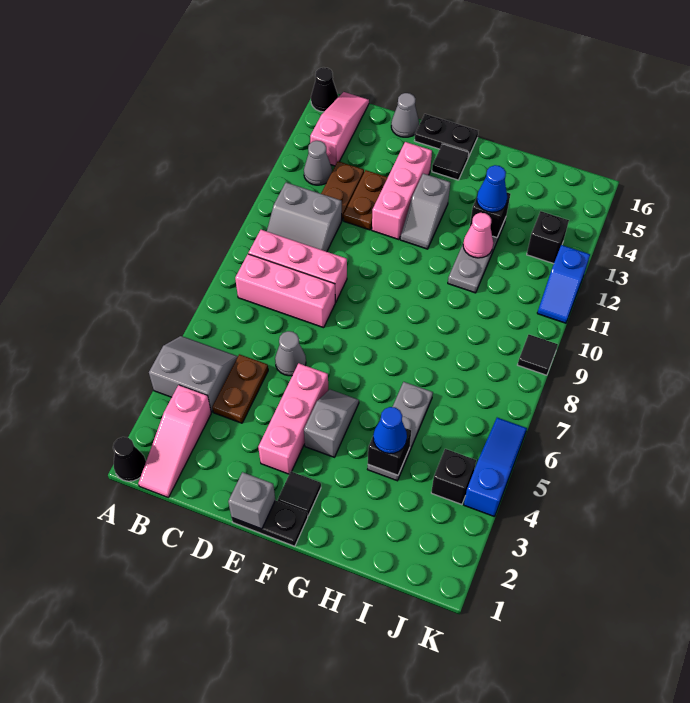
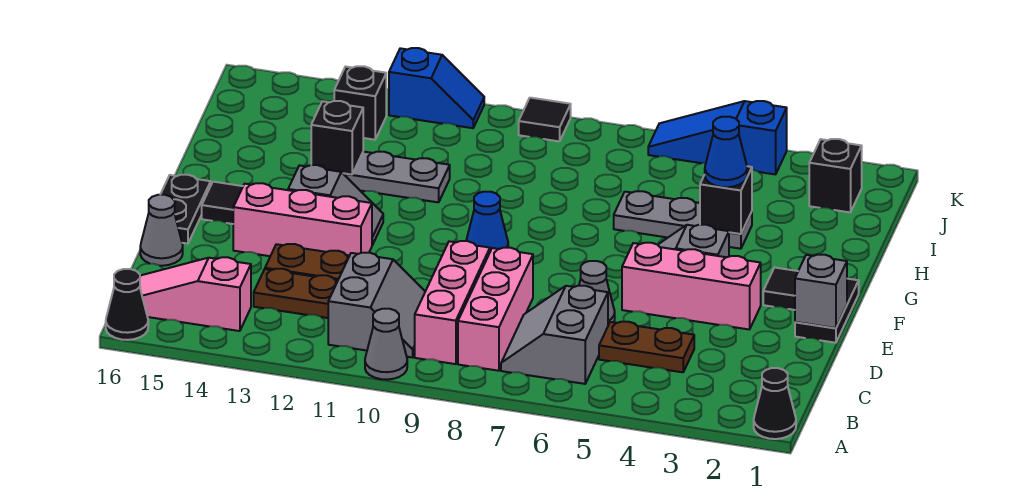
grey 2x2 slope [149,336,238,412] -> grey 2x2 slope moved to [501,286,608,384]
pink 1x3 slope [138,385,211,497] -> none
grey 1x1 cone [304,141,332,185] -> grey 1x1 cone moved to [365,309,407,380]
pink 1x1 cone [463,213,493,258] -> none
blue 1x1 cone [477,165,507,212] -> blue 1x1 cone moved to [466,192,508,251]
black 1x1 brick [431,449,476,505] -> black 1x1 brick moved to [809,139,862,212]

